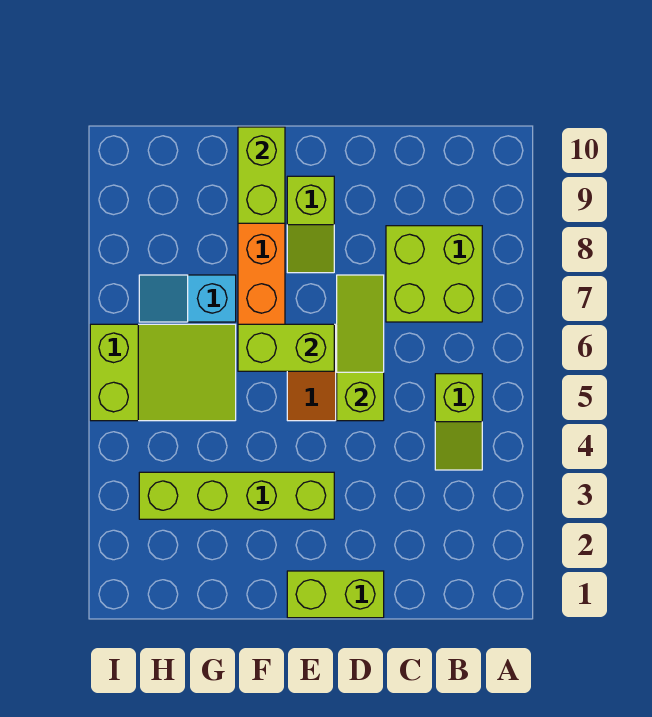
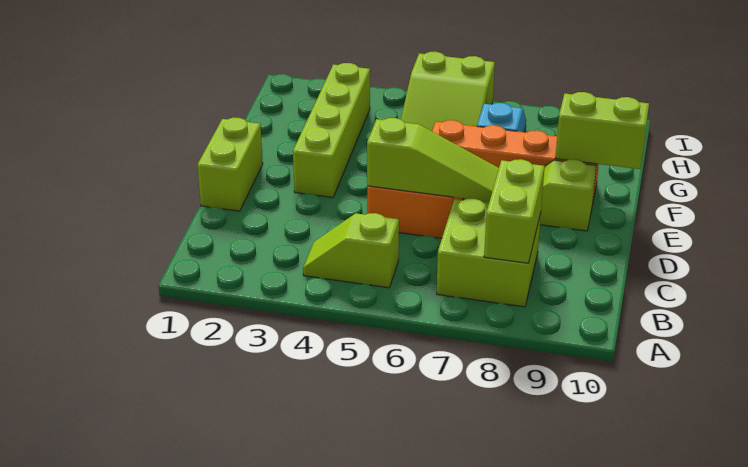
lime 1x2 brick [238,324,334,371] -> lime 1x2 brick moved to [484,159,545,263]

